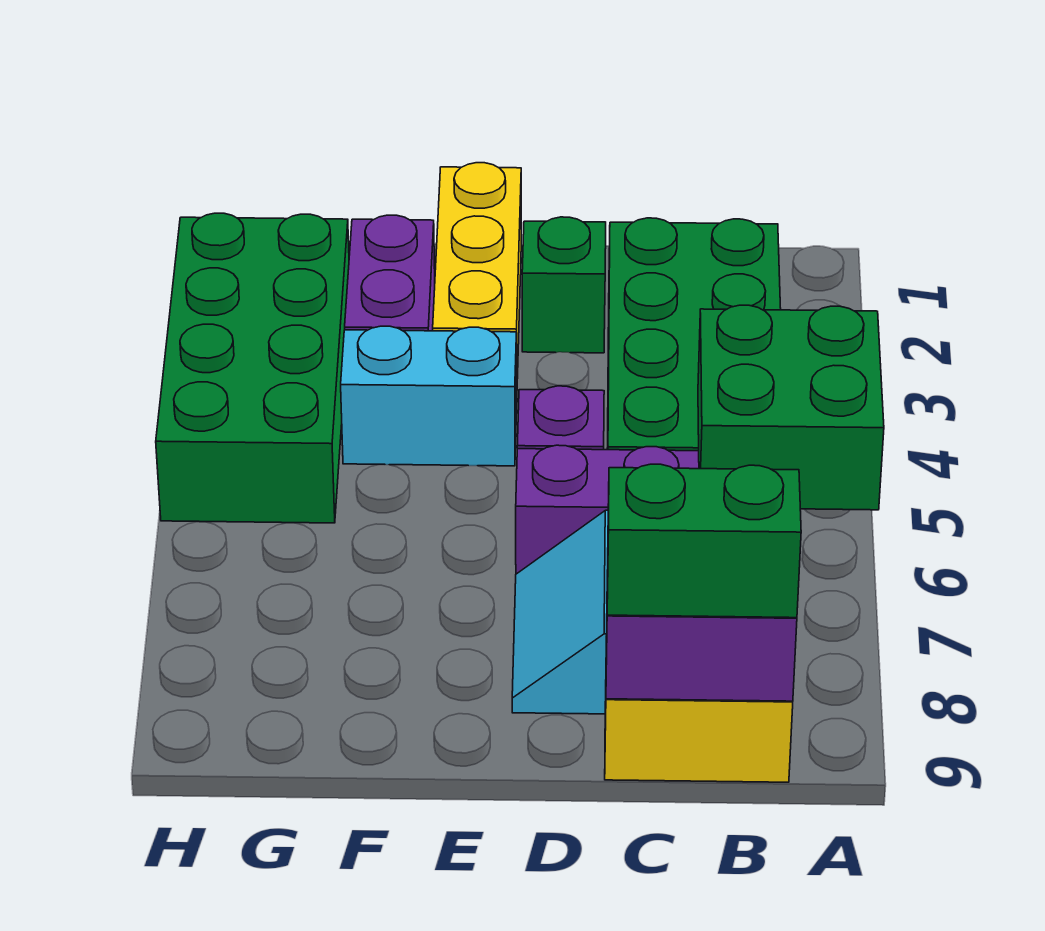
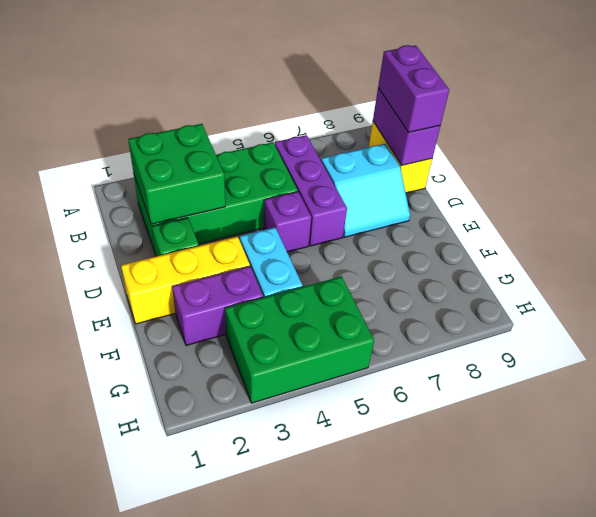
green 2x2 brick [698,305,884,510] -> green 2x2 brick moved to [128,124,225,224]
green 1x2 brick [607,464,801,618] -> purple 1x2 brick [378,45,449,132]
green 2x4 brick [156,213,349,523] -> green 2x3 brick [225,276,374,403]

